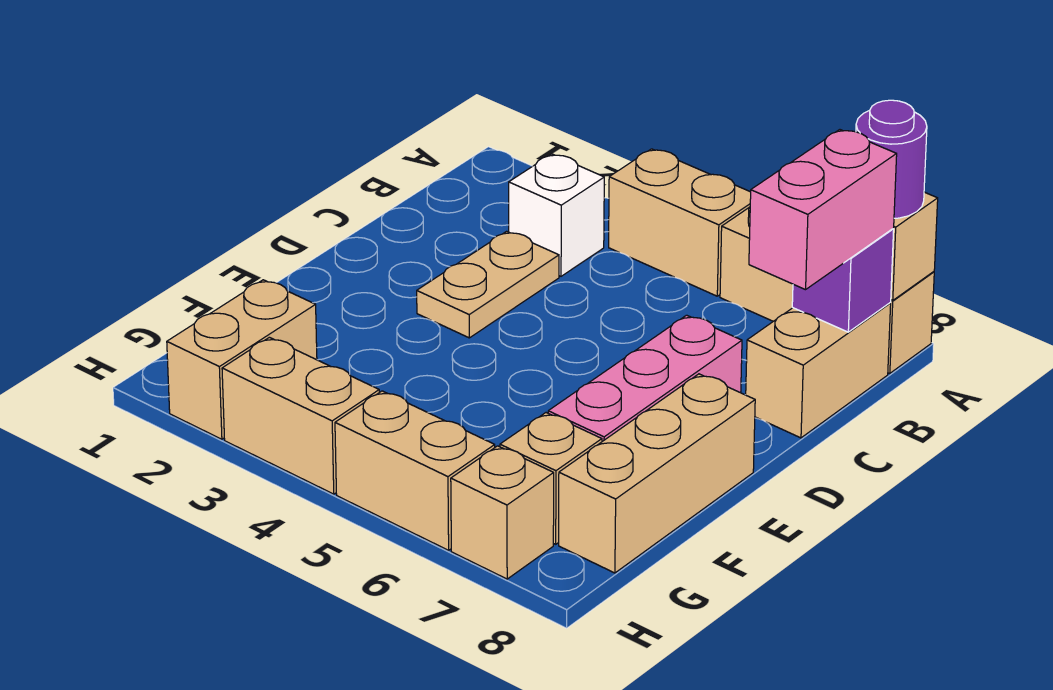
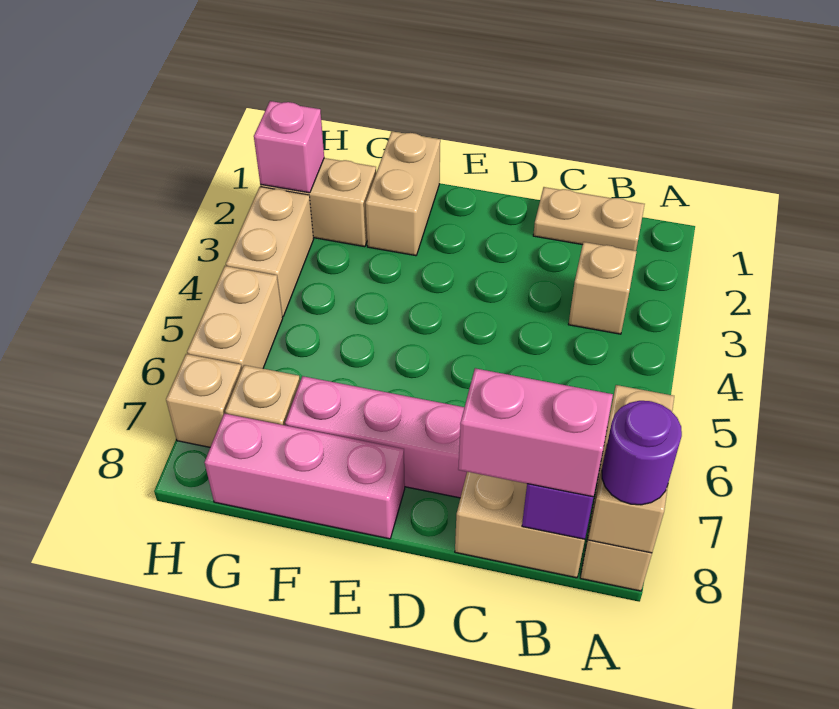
tan 1x2 brick [609,149,751,296] -> tan 1x2 brick moved to [366,131,440,256]
white 1x1 brick [509,154,604,276] -> tan 1x1 brick [568,242,637,334]
tan 1x2 plate [417,231,559,338] -> tan 1x2 plate moved to [533,187,645,251]
tan 1x3 brick [559,374,755,573] -> pink 1x3 brick [205,413,405,539]
none -> pink 1x1 brick [254,101,324,193]

